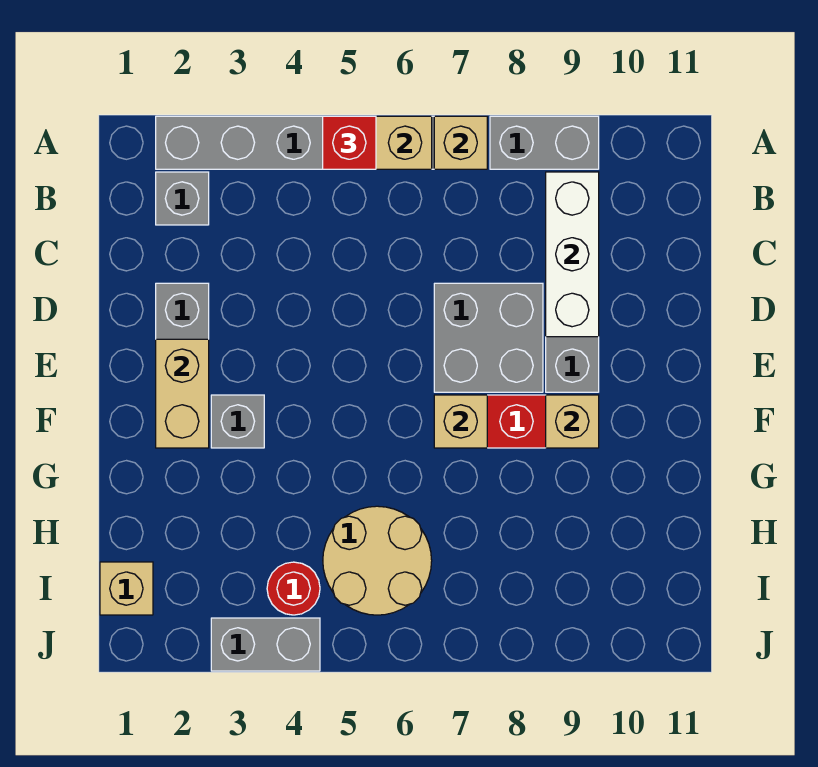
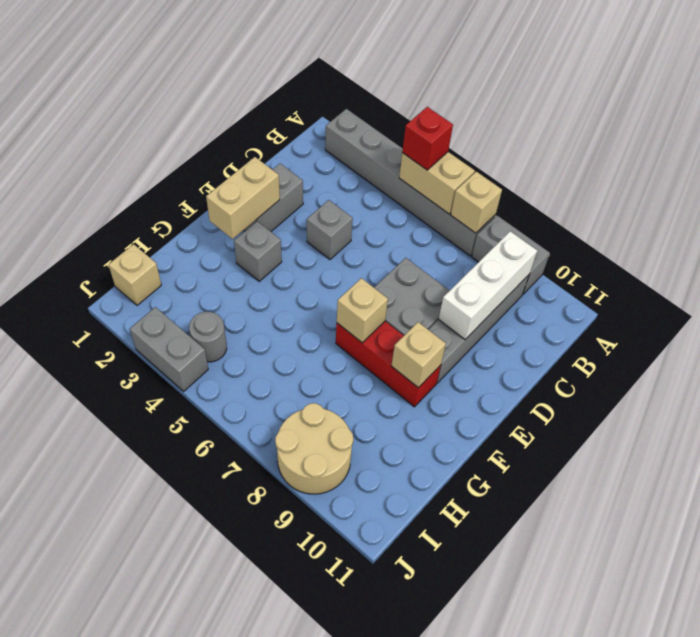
grey 1x1 brick [156,172,209,225] -> grey 1x1 brick moved to [307,200,353,259]
tan 2x2 round brick [323,506,432,615] -> tan 2x2 round brick moved to [275,403,353,494]
red 1x1 round brick [267,562,320,615] -> grey 1x1 round brick [189,312,227,362]

